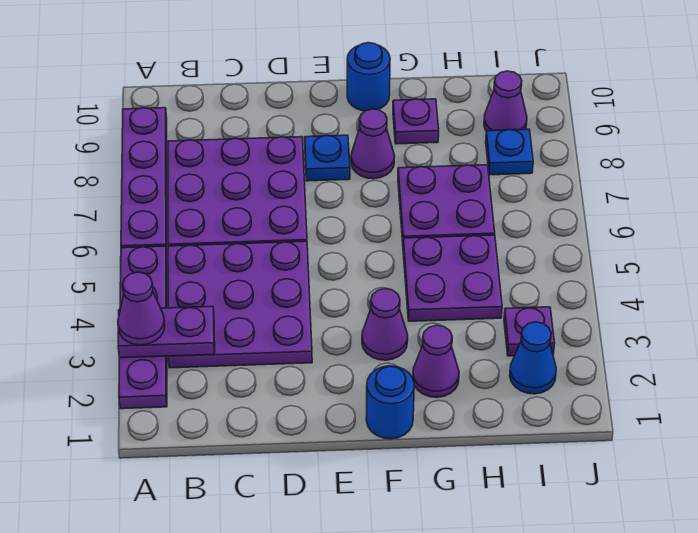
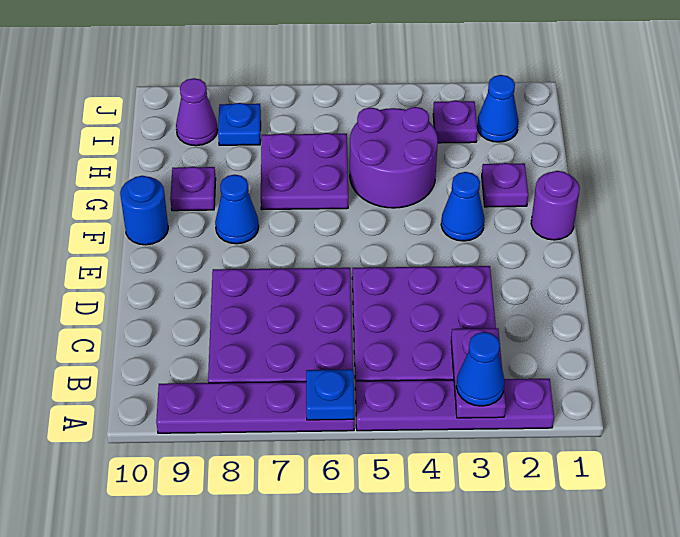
purple 1x1 cone [118,272,165,345] -> blue 1x1 cone [456,332,505,406]
blue 1x1 plate [305,135,350,181] -> blue 1x1 plate moved to [306,369,354,420]
blue 1x1 round brick [366,366,414,439] -> purple 1x1 round brick [531,171,580,240]
purple 1x1 cone [362,289,408,360] -> blue 1x1 cone [441,172,485,241]
purple 1x1 cone [351,109,395,179] -> blue 1x1 cone [215,175,259,244]
purple 1x1 cone [413,325,459,397] -> purple 1x1 plate [482,163,528,207]
purple 2x2 plate [403,235,502,321] -> purple 2x2 round brick [350,107,438,208]

